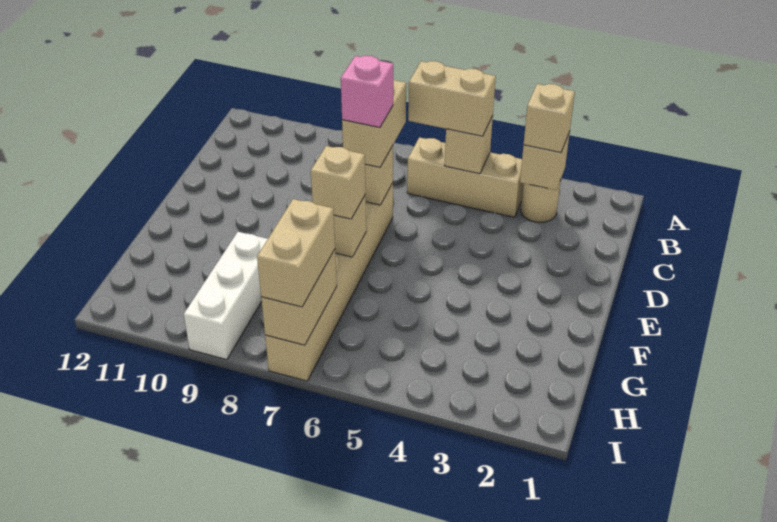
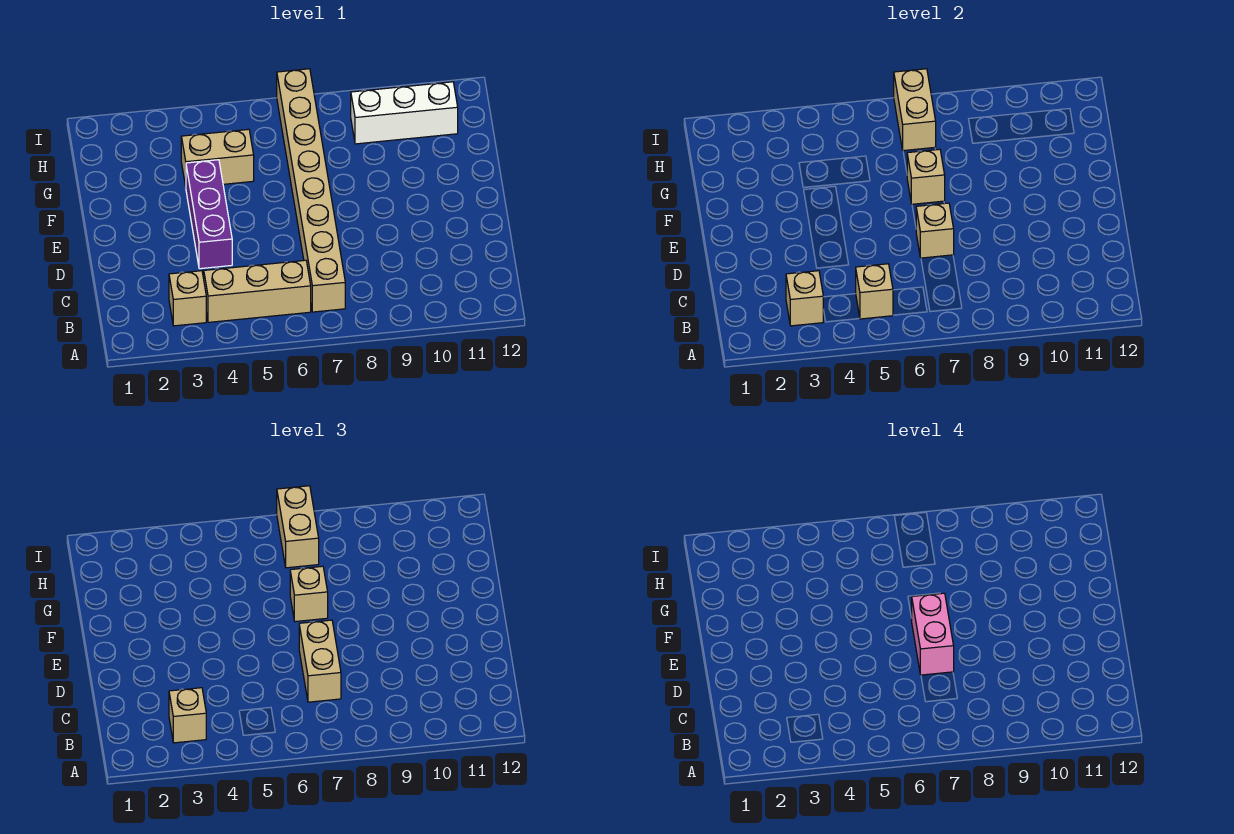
tan 1x1 round brick [521,180,561,222] -> tan 1x1 brick [169,271,206,326]
tan 1x2 brick [408,61,496,136] -> tan 1x2 brick moved to [181,129,254,186]
none -> purple 1x3 brick [186,160,232,269]
tan 1x6 brick [265,183,393,381] -> tan 1x8 brick [277,69,345,312]
pink 1x1 brick [341,56,393,128] -> pink 1x2 brick [912,593,954,675]
white 1x3 brick [184,232,268,360] -> white 1x3 brick turned to [351,82,458,144]

